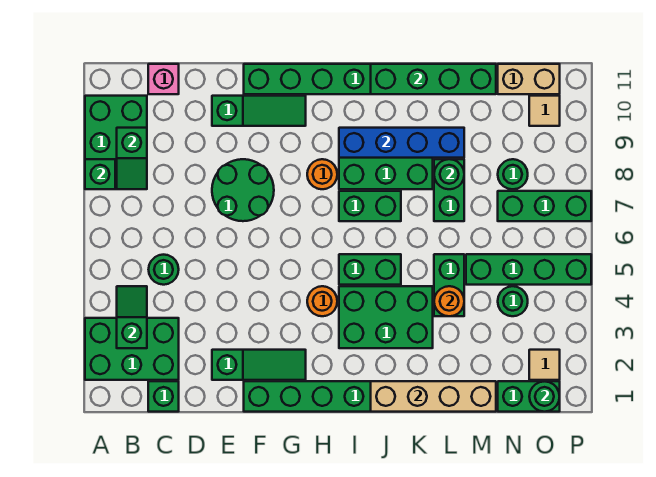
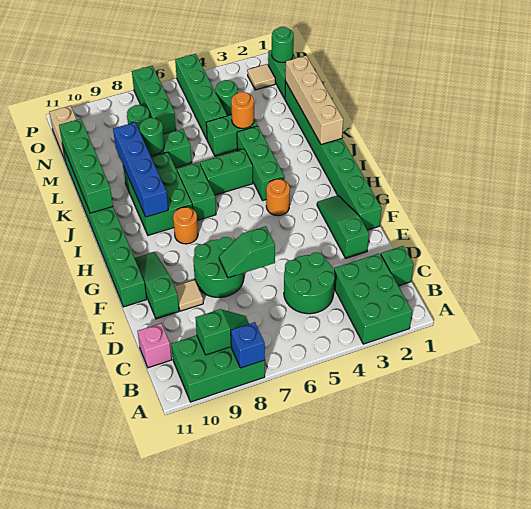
green 1x1 brick [85,159,115,189] -> blue 1x1 brick [231,322,265,368]
green 1x2 slope [117,286,147,348] -> green 1x2 slope moved to [219,226,275,278]
green 1x1 round brick [149,255,179,285] -> green 2x2 round brick [284,252,335,314]
green 2x3 brick [339,286,433,348] -> green 1x3 brick [237,126,284,200]
green 1x2 brick [339,254,401,285] -> green 1x2 brick turned to [200,149,253,195]
tan 1x1 tile [529,96,560,126] -> tan 1x1 tile moved to [174,280,203,311]

